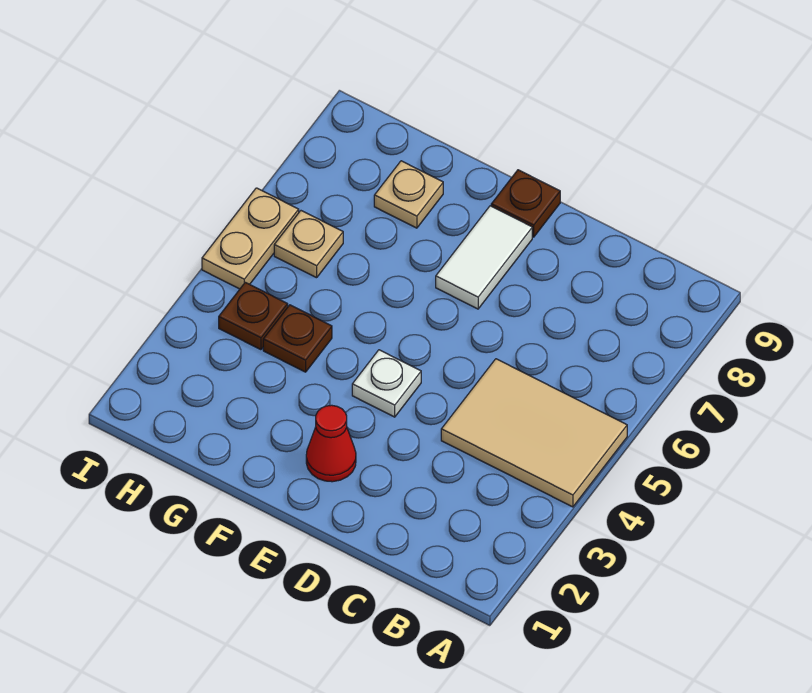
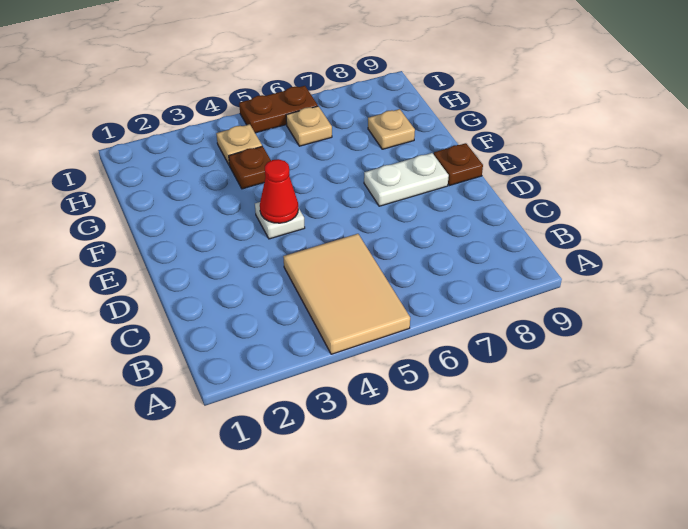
red 1x1 cone [306,405,356,482] -> red 1x1 cone moved to [260,159,298,223]
white 1x2 tile [436,206,532,309] -> white 1x2 plate [364,153,449,206]
brown 1x1 plate [219,282,288,350] -> tan 1x1 plate [216,124,262,164]
tan 1x2 plate [202,188,299,289] -> brown 1x2 plate [239,86,318,133]

